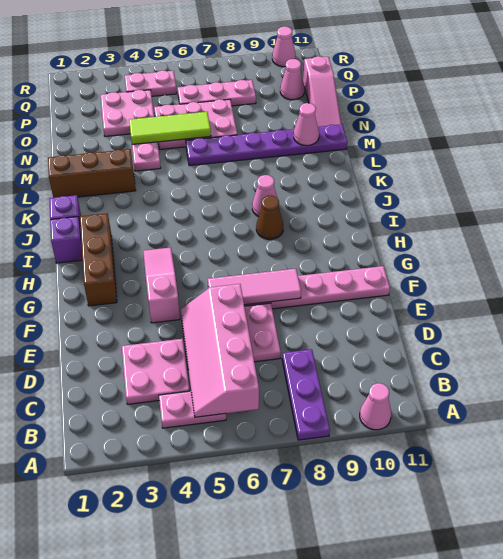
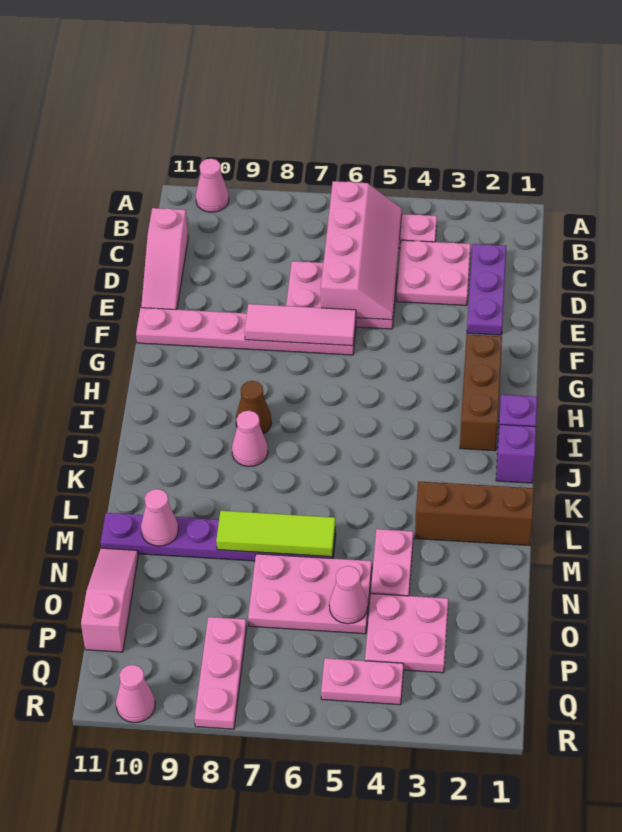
purple 1x3 plate [282,349,330,440] -> purple 1x3 plate moved to [467,244,506,335]
pink 1x3 slope [143,247,180,323] -> pink 1x3 slope moved to [141,208,188,310]
lime 1x3 tile [129,112,211,144] -> lime 1x3 tile moved to [216,511,335,557]
pink 1x3 plate [178,80,256,106] -> pink 1x3 plate turned to [195,617,247,729]
pink 1x1 cone [280,59,304,100] -> pink 1x1 cone moved to [329,566,367,624]

